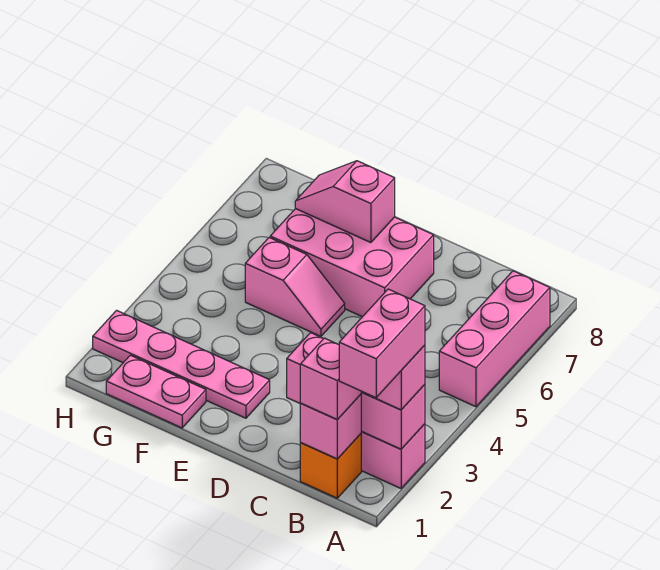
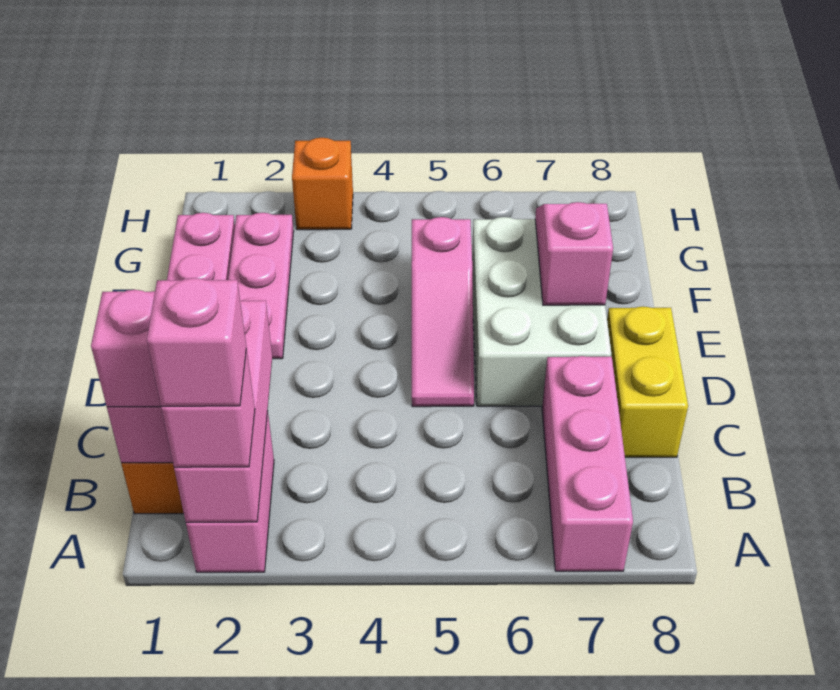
pink 1x2 brick [339,289,425,398] -> pink 1x1 brick [147,278,246,406]
pink 1x3 brick [439,271,550,407] -> pink 1x3 brick turned to [542,356,633,571]
none -> yellow 1x2 brick [607,306,688,457]
pink 2x3 brick [270,209,434,317] -> white 2x3 brick [472,217,611,406]
pink 1x4 plate [93,310,270,418] -> pink 1x3 plate [228,213,294,359]
pink 1x2 slope [245,238,345,336] -> pink 1x3 slope [412,217,474,407]
none -> orange 1x1 brick [292,138,353,230]

